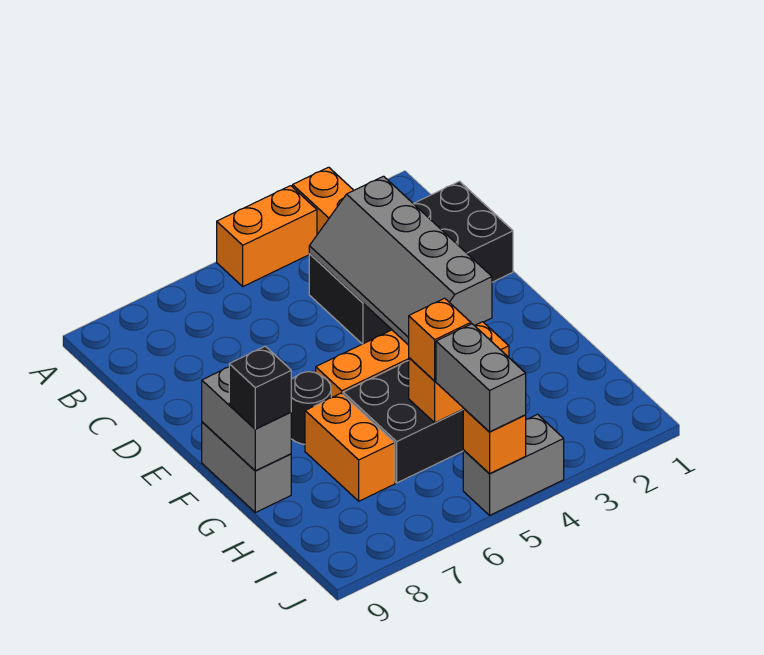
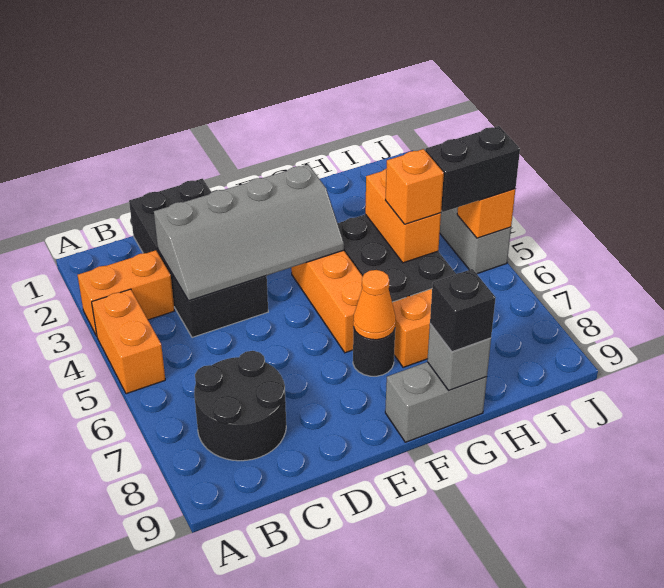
none -> black 2x2 round brick [194,351,286,461]
none -> orange 1x1 cone [353,270,396,340]
grey 1x2 brick [202,367,291,471] -> grey 1x1 brick [427,324,491,390]
grey 1x2 brick [436,324,526,432] -> black 1x2 brick [425,126,520,212]

